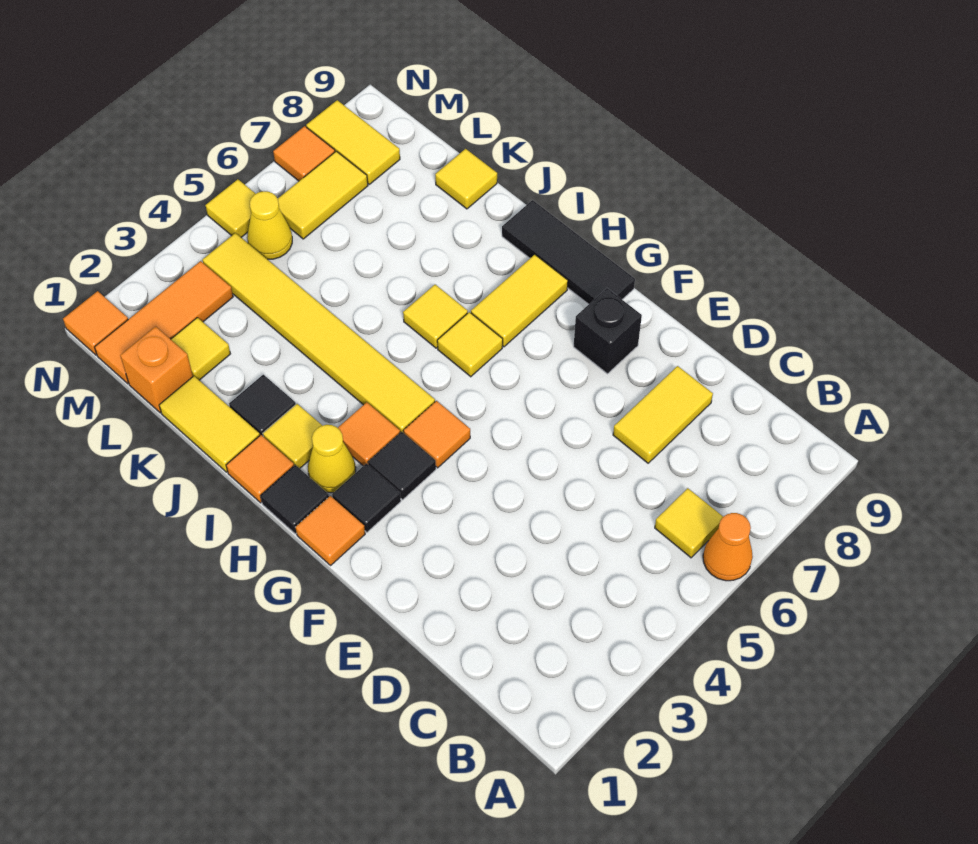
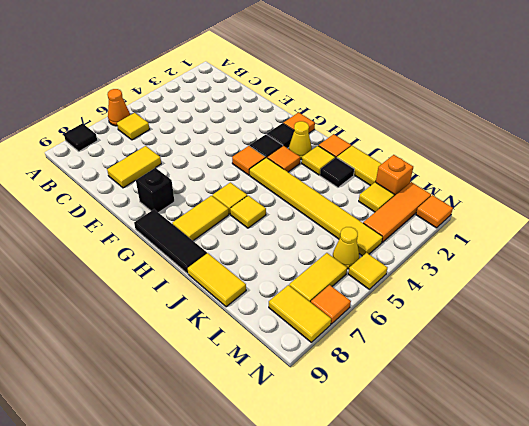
black 1x1 tile [261,465,329,534] -> black 1x1 tile moved to [64,123,97,151]
yellow 1x1 tile [435,149,497,209] -> yellow 1x2 tile [188,253,246,307]

